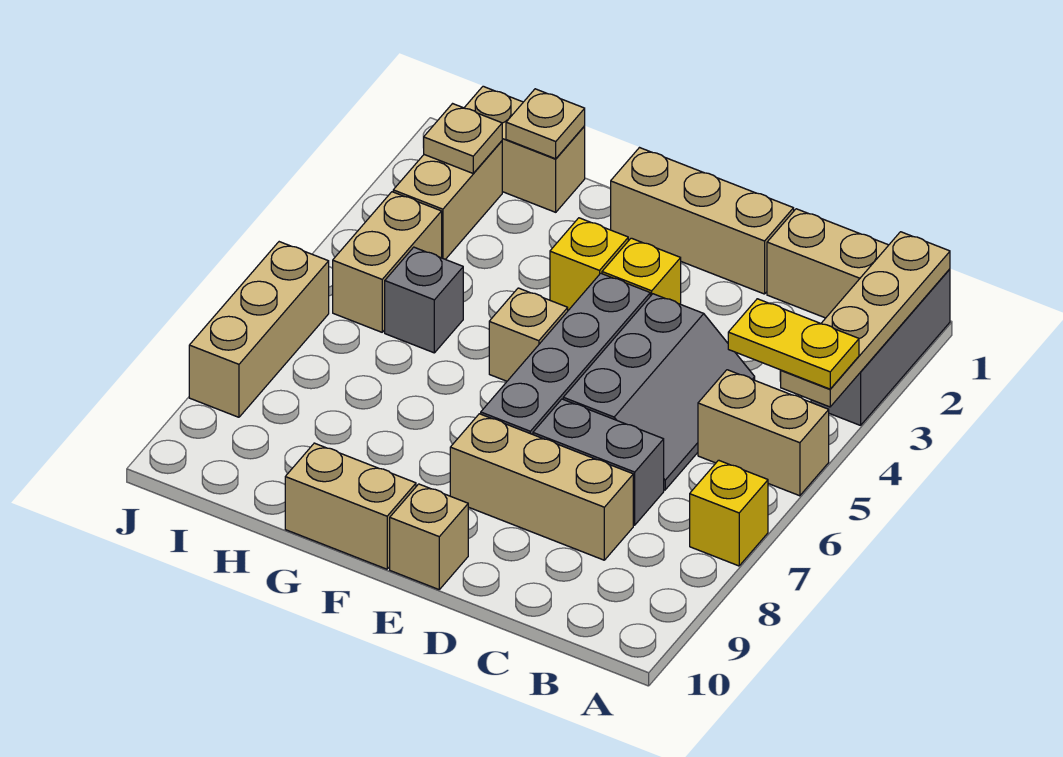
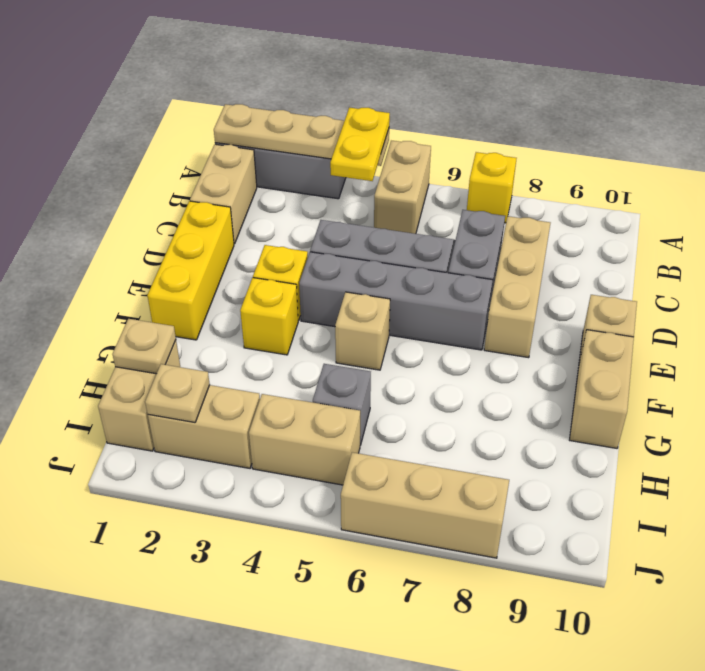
tan 1x3 brick [611,148,794,294] -> yellow 1x3 brick [147,201,234,340]

